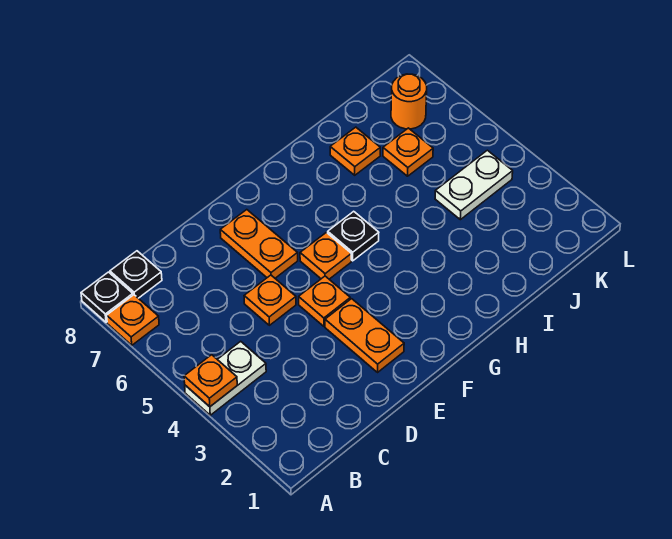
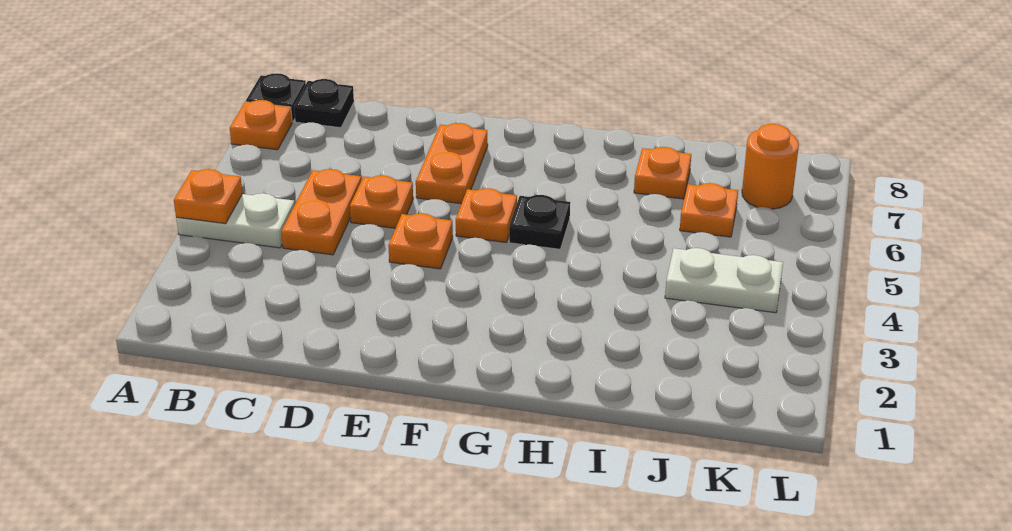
orange 1x2 plate [325,299,404,372] -> orange 1x2 plate moved to [281,169,361,255]

